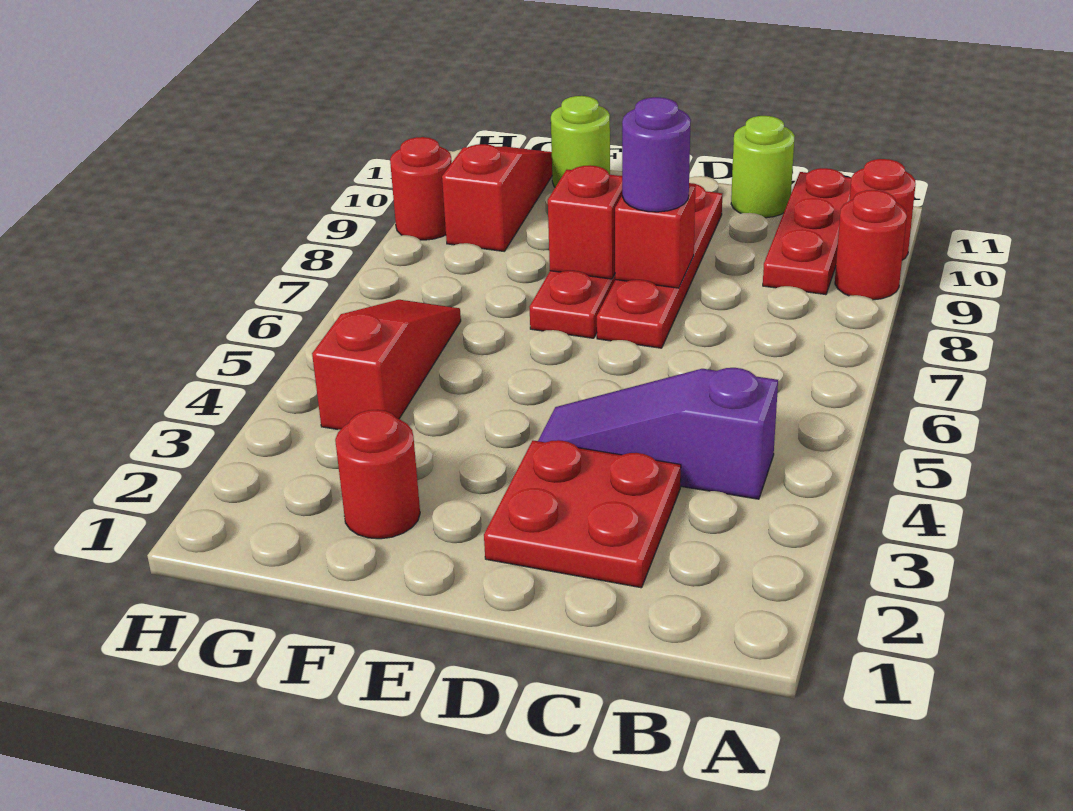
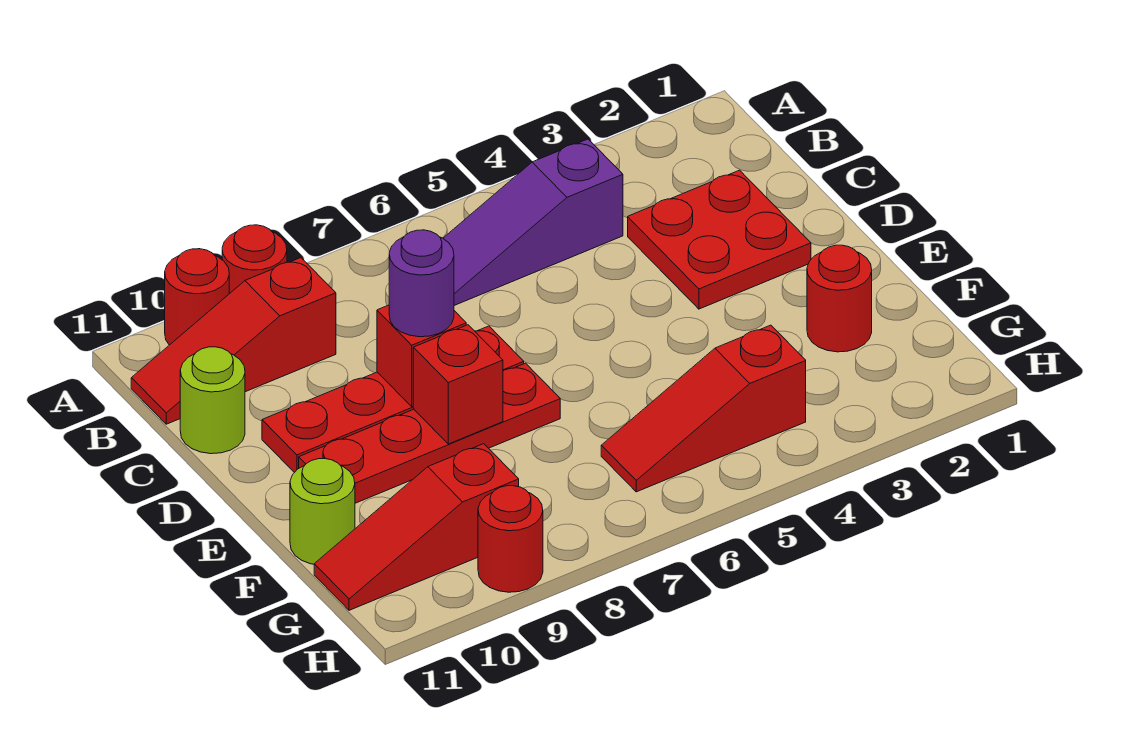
purple 1x3 slope [538,368,778,499] -> purple 1x3 slope turned to [443,139,623,305]
red 1x3 plate [763,168,851,295] -> red 1x3 slope [131,258,336,424]

